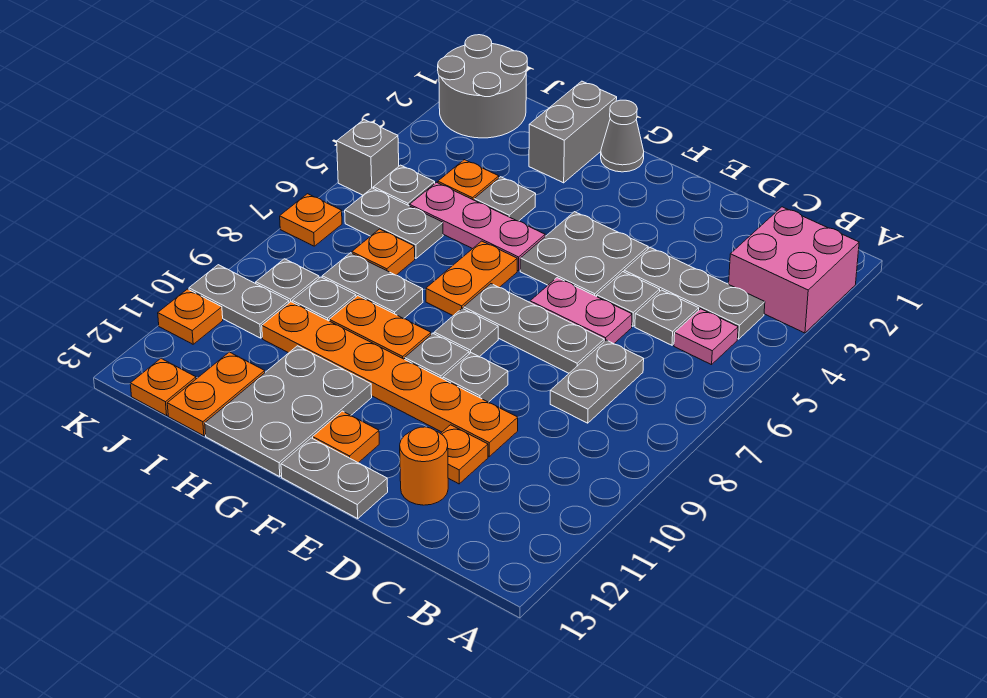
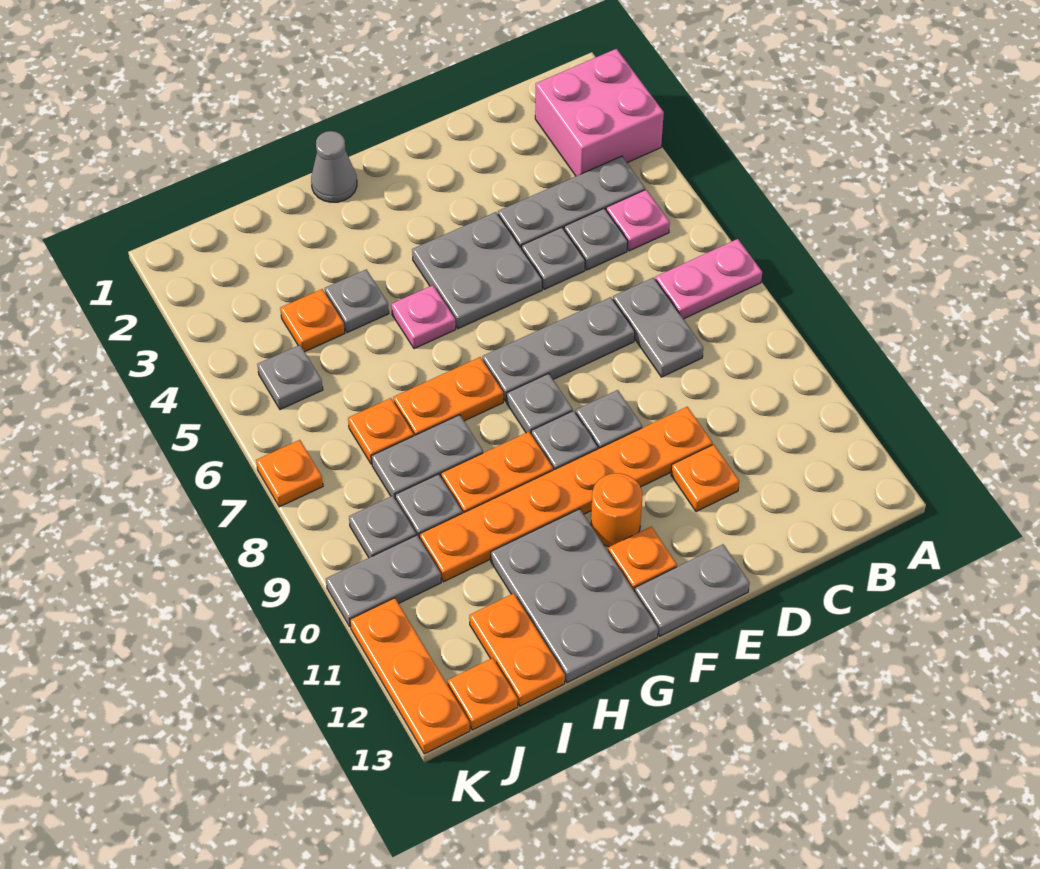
pink 1x2 plate [530,278,632,344] -> pink 1x2 plate moved to [655,239,762,319]
orange 1x1 round brick [400,427,448,505] -> orange 1x1 round brick moved to [591,473,642,547]
pink 1x3 plate [410,182,545,271] -> pink 1x1 plate [391,285,456,349]
orange 1x2 plate [426,241,517,316] -> orange 1x2 plate turned to [393,357,503,436]
grey 1x2 brick [529,81,617,183] -> none
grey 1x2 plate [345,188,443,258] -> none
grey 2x2 round brick [438,35,527,138] -> none
grey 1x1 brick [337,120,399,195] -> none
orange 1x1 plate [158,289,223,344] -> orange 1x3 plate [350,598,470,754]

